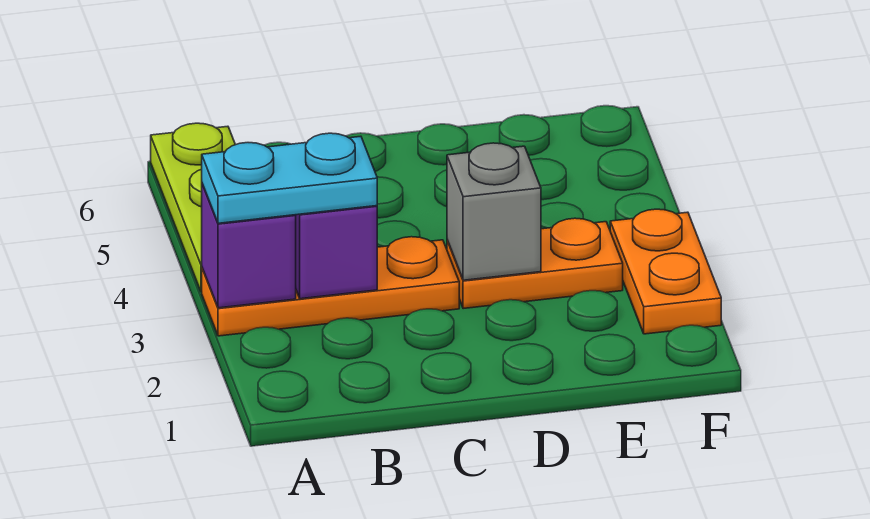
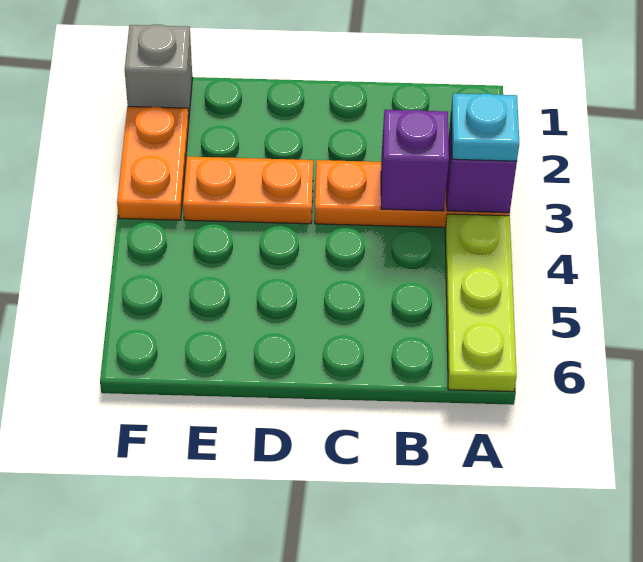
cyan 1x2 plate [202,133,377,223] -> cyan 1x1 plate [451,93,519,161]
grey 1x1 brick [447,143,541,280] -> grey 1x1 brick moved to [125,24,192,121]

